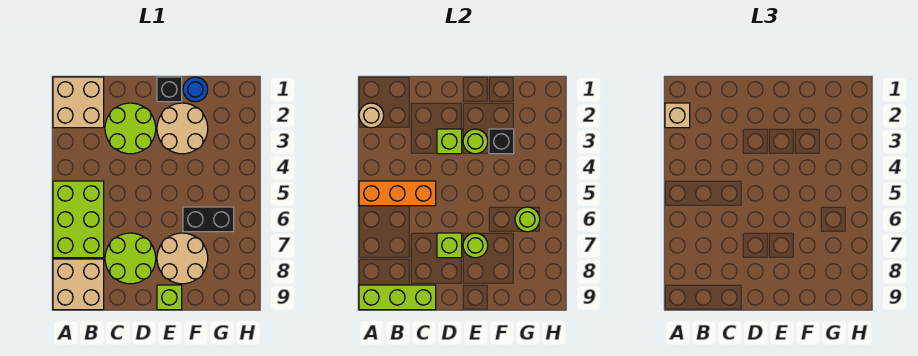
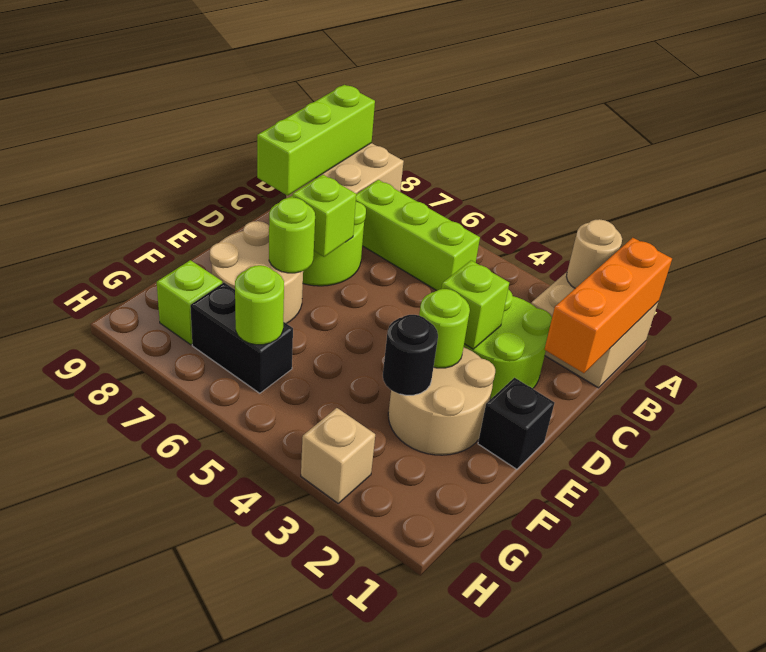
tan 1x1 brick [665,103,690,128] -> tan 1x1 brick moved to [301,408,375,503]
lime 2x3 brick [53,181,104,258] -> lime 1x3 brick [356,180,480,291]
orange 1x3 brick [359,181,436,206] -> orange 1x3 brick moved to [545,238,672,373]
lime 1x1 brick [157,285,182,310] -> lime 1x1 brick moved to [157,260,222,345]
blue 1x1 round brick [183,77,208,102] -> none
black 1x1 brick [489,129,514,154] -> black 1x1 round brick [383,315,438,395]
black 1x2 brick [183,207,234,232] -> black 1x2 brick turned to [190,283,293,393]

